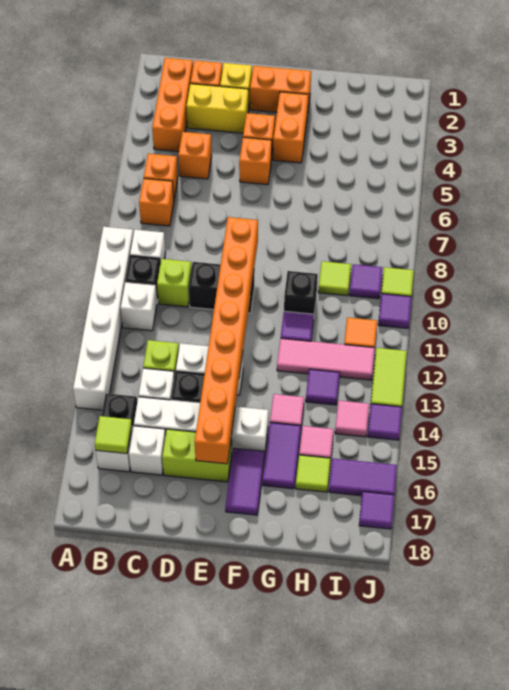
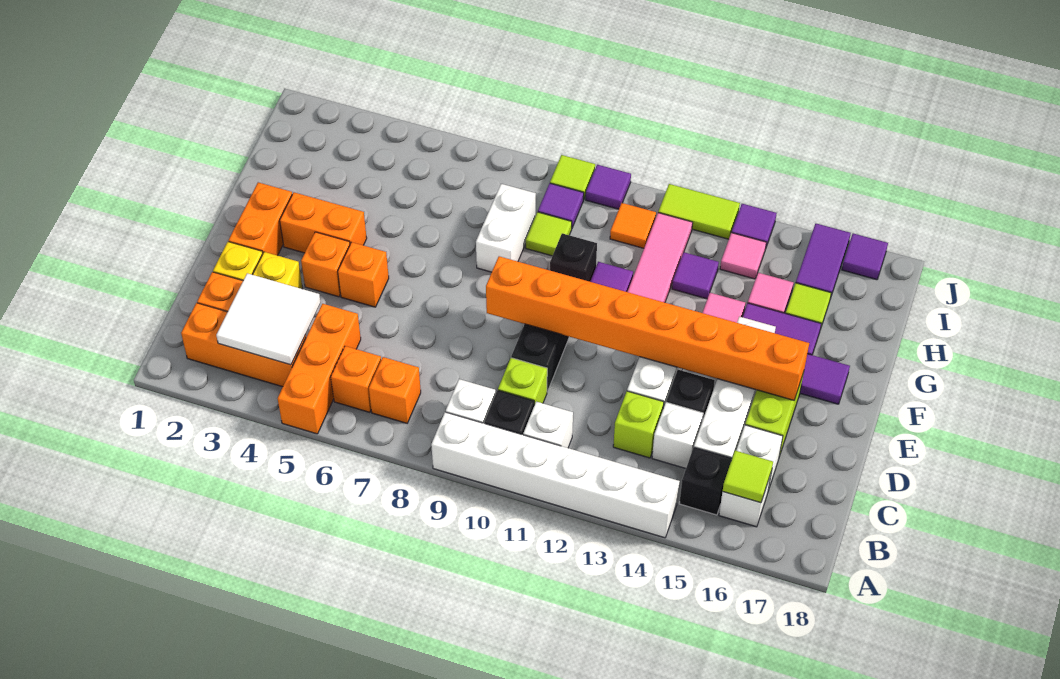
none -> white 2x2 tile [216,273,320,365]
orange 1x1 brick [178,132,212,179] -> orange 1x3 brick [278,304,361,434]
none -> white 1x2 brick [476,184,536,272]

